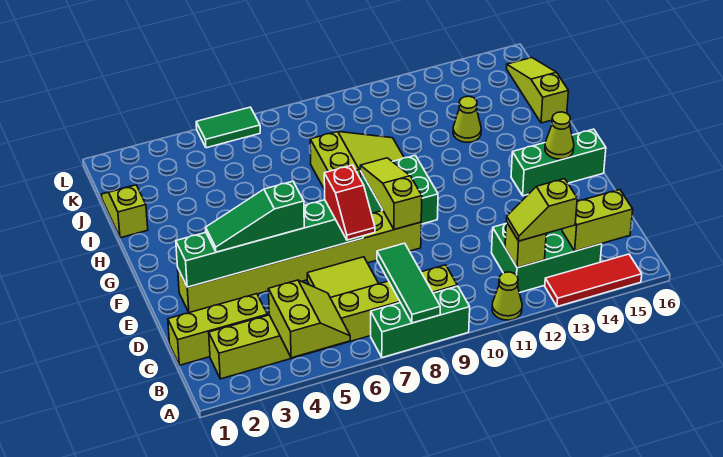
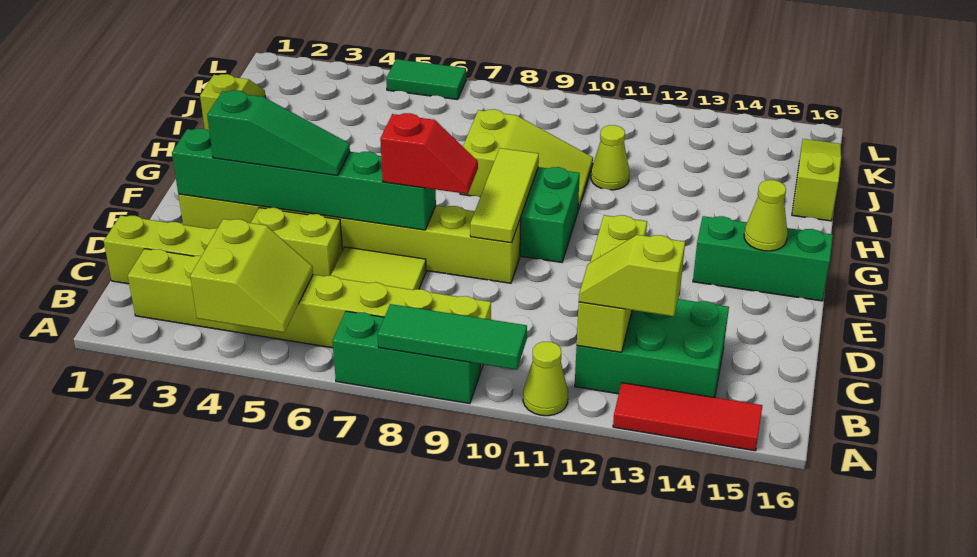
green 1x3 tile [377,243,440,323] -> green 1x3 tile turned to [378,304,527,370]
lime 1x1 brick [505,222,546,268] -> lime 1x3 brick [577,215,647,352]
lime 1x2 brick [562,190,633,251] -> lime 1x2 brick moved to [251,208,343,276]
red 1x2 slope [324,165,375,240] -> red 1x2 slope turned to [380,113,478,194]
green 1x3 slope [206,181,304,252] -> green 1x3 slope turned to [207,90,350,175]
lime 1x3 slope [360,158,422,230] -> lime 1x3 tile [470,148,539,243]
lime 1x1 cone [453,96,481,142] -> lime 1x1 cone moved to [591,125,629,190]

